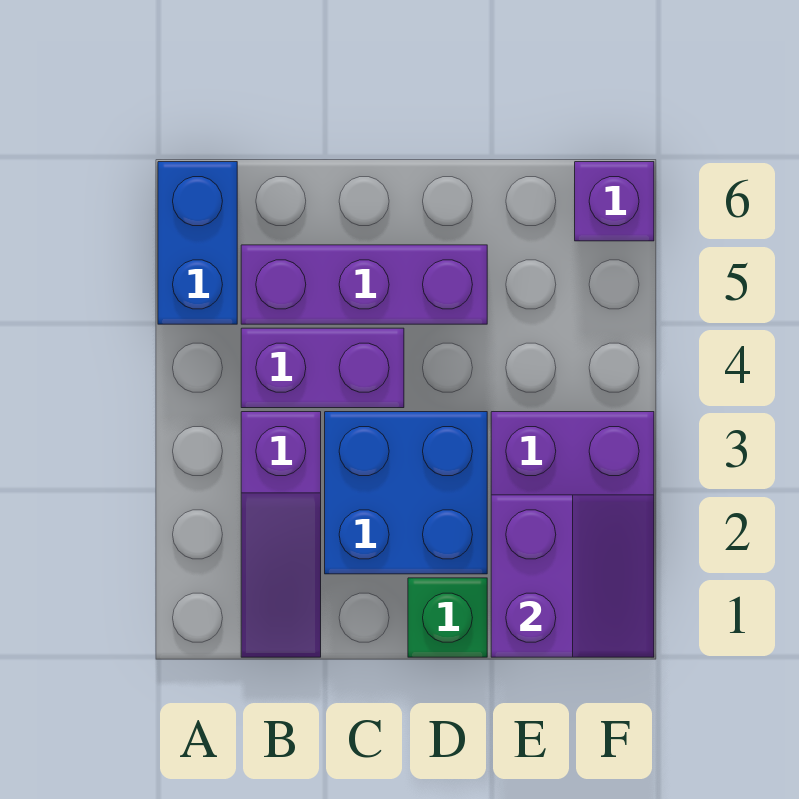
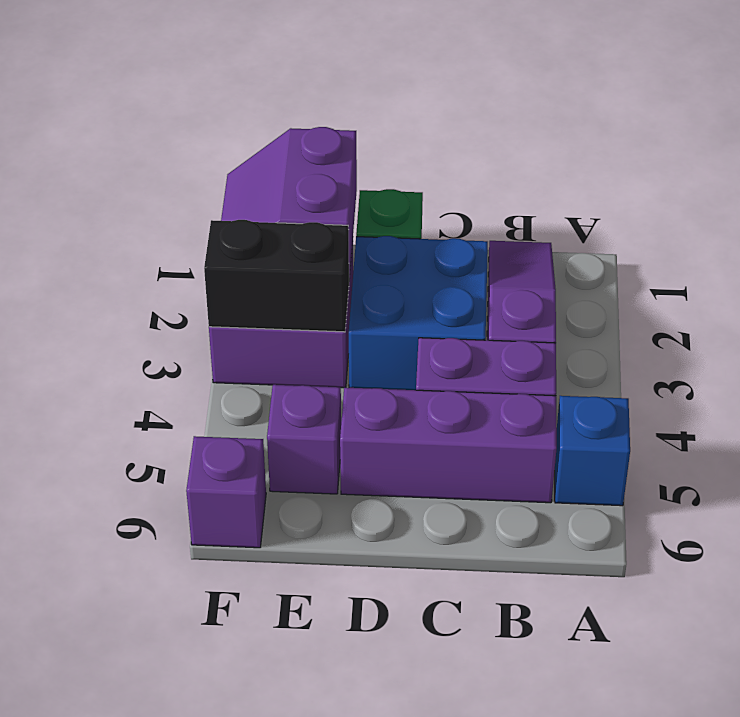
blue 1x2 brick [158,162,237,324] -> blue 1x1 brick [555,396,630,506]
none -> black 1x2 brick [204,220,349,332]
none -> purple 1x1 brick [267,385,341,494]

